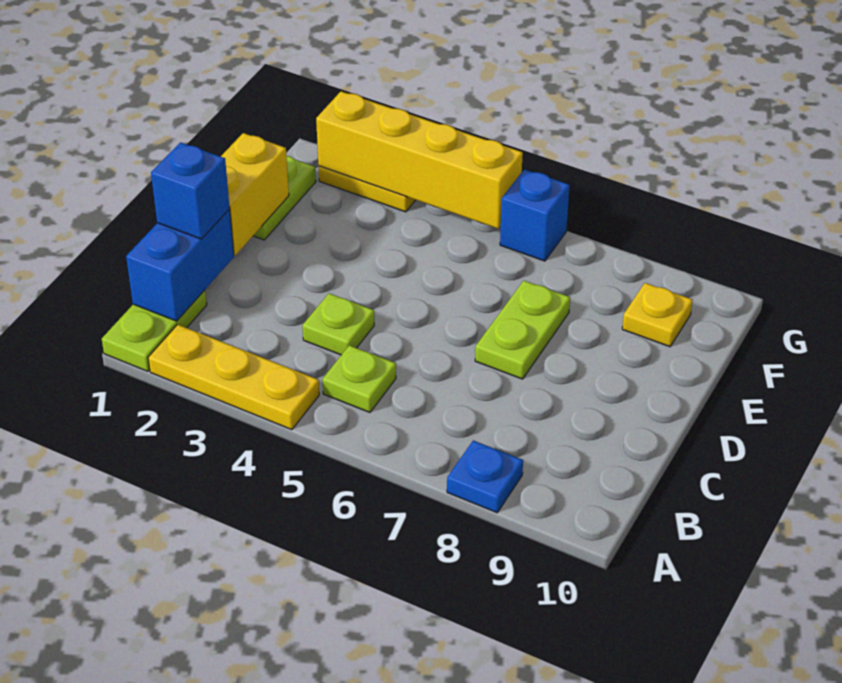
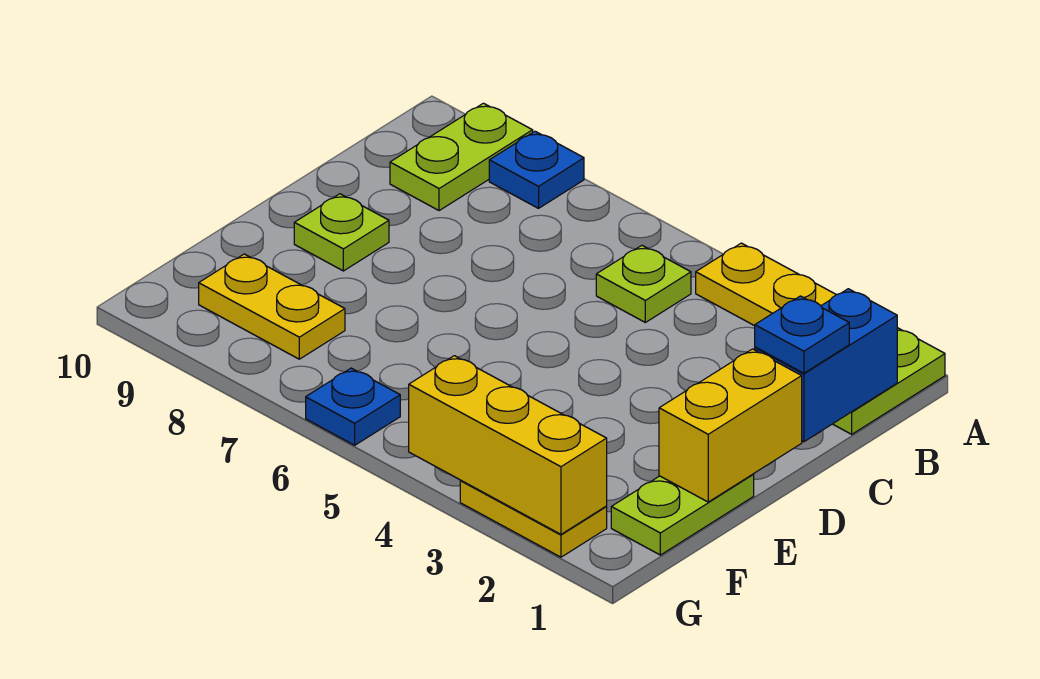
blue 1x1 brick [151,143,230,239] -> blue 1x1 plate [755,296,849,373]
lime 1x1 plate [302,293,374,355] -> lime 1x1 plate moved to [294,194,389,271]
lime 1x2 plate [475,281,570,379] -> lime 1x2 plate moved to [390,103,533,211]
yellow 1x1 plate [622,283,692,347] -> yellow 1x2 plate [199,254,345,359]
yellow 1x4 brick [316,91,523,229] -> yellow 1x3 brick [409,356,607,534]
blue 1x1 brick [500,169,570,261] -> blue 1x1 plate [306,368,400,445]

